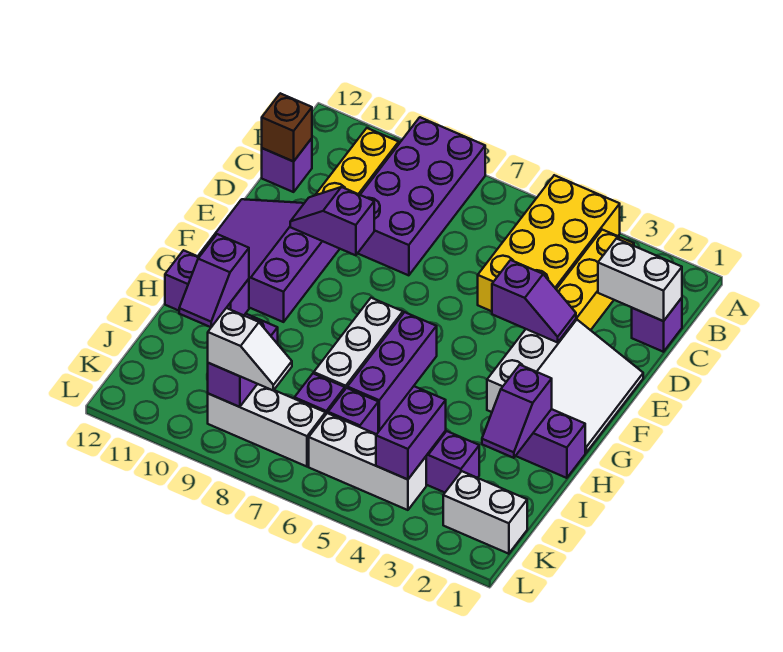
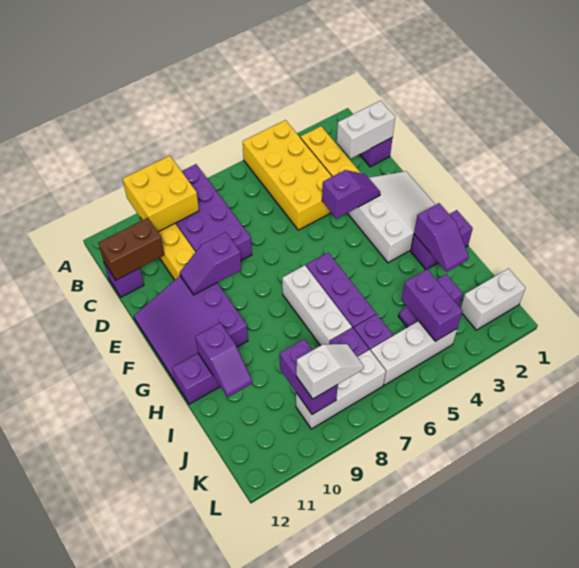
none -> yellow 2x2 brick [123,156,199,232]
brown 1x1 brick [262,93,312,162] -> brown 1x2 brick [98,218,164,280]

